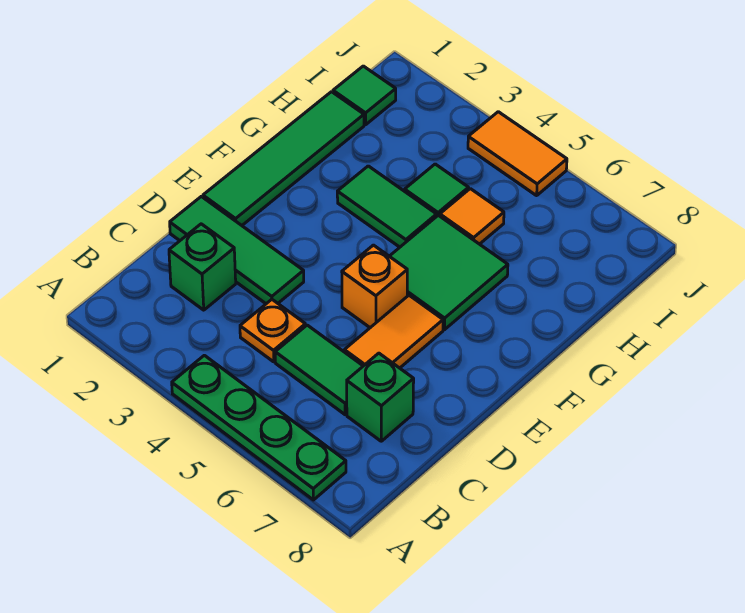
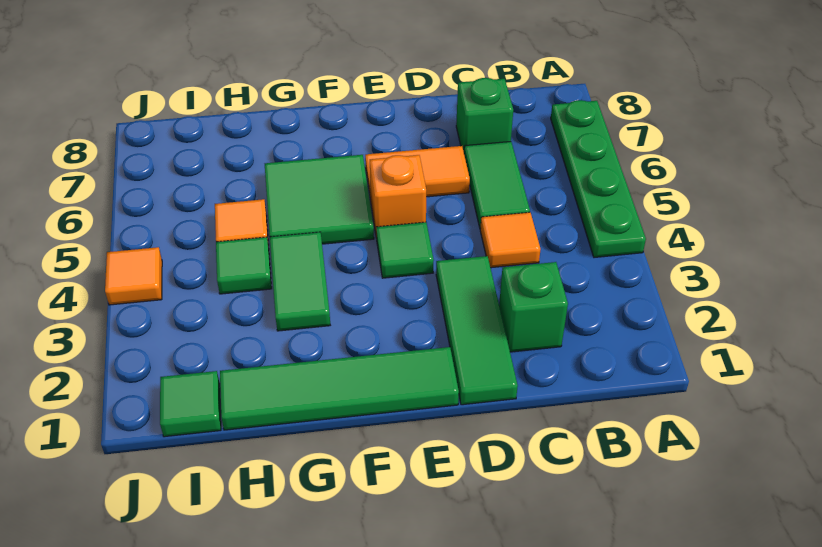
orange 1x1 plate [240,299,306,362] -> orange 1x1 tile [480,212,541,268]
none -> green 1x1 tile [376,222,434,278]
orange 1x2 tile [468,112,567,196] -> orange 1x1 tile [105,247,162,305]

